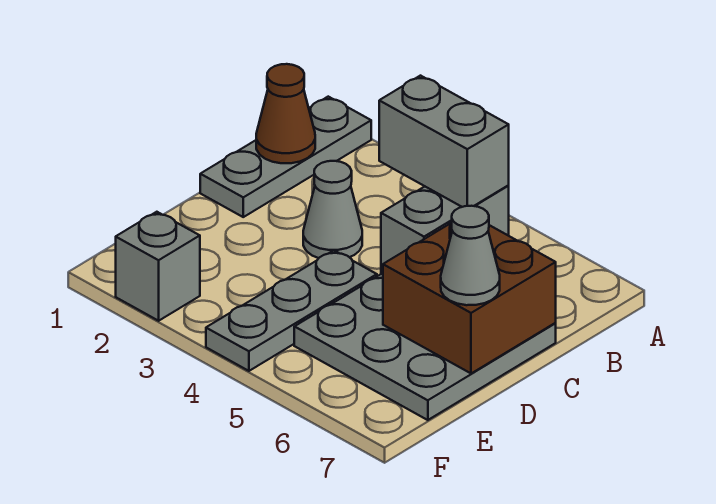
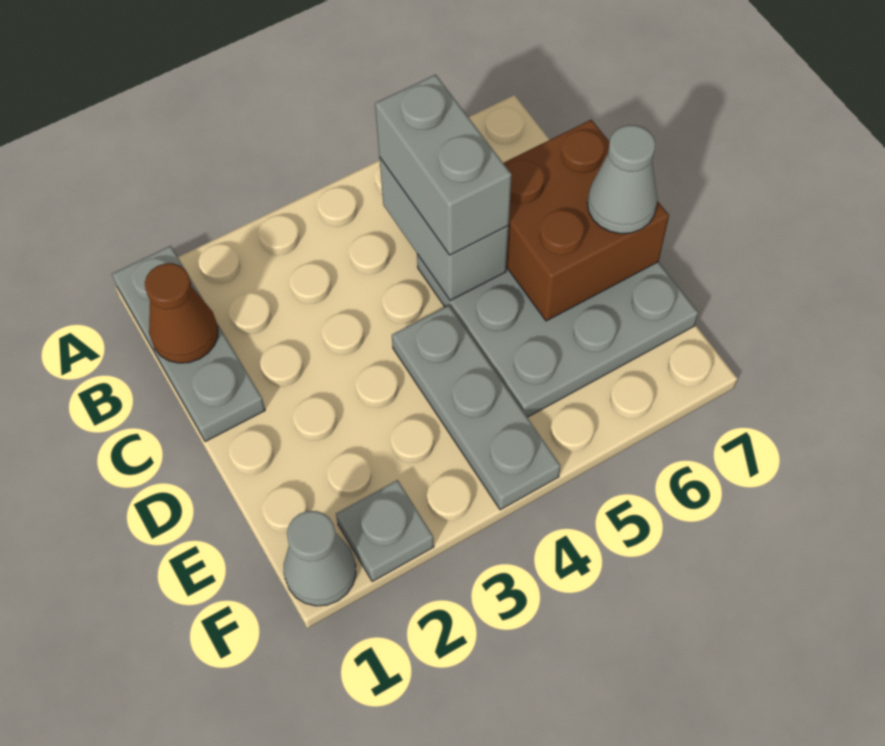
grey 1x2 brick [379,76,509,207] -> grey 1x2 brick turned to [375,75,512,255]
grey 1x1 cone [303,161,362,258] -> grey 1x1 cone moved to [284,511,356,606]
grey 1x1 brick [116,212,200,321] -> grey 1x1 plate [336,480,434,581]

